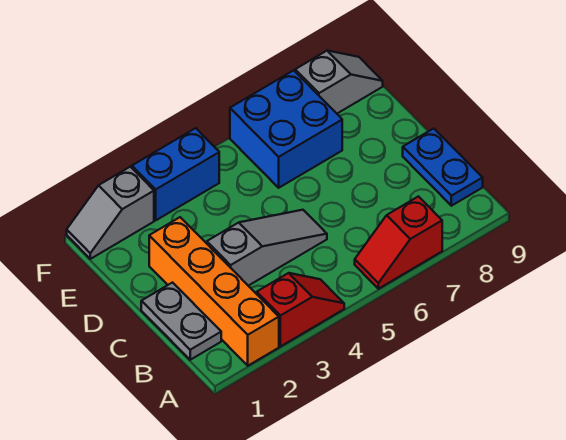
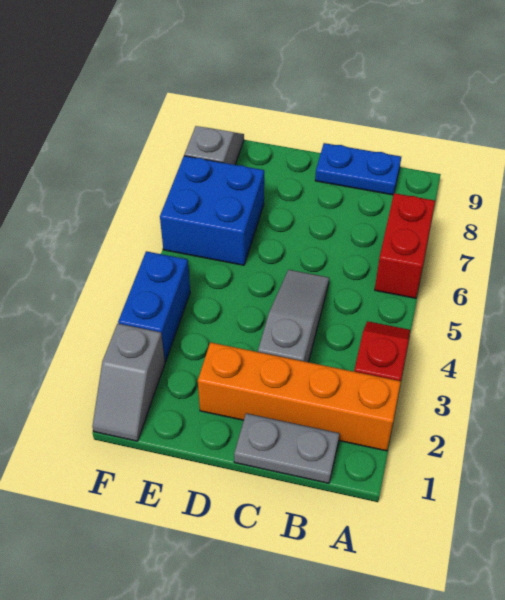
red 1x2 slope [355,196,442,289] -> red 1x2 brick [375,193,435,298]

